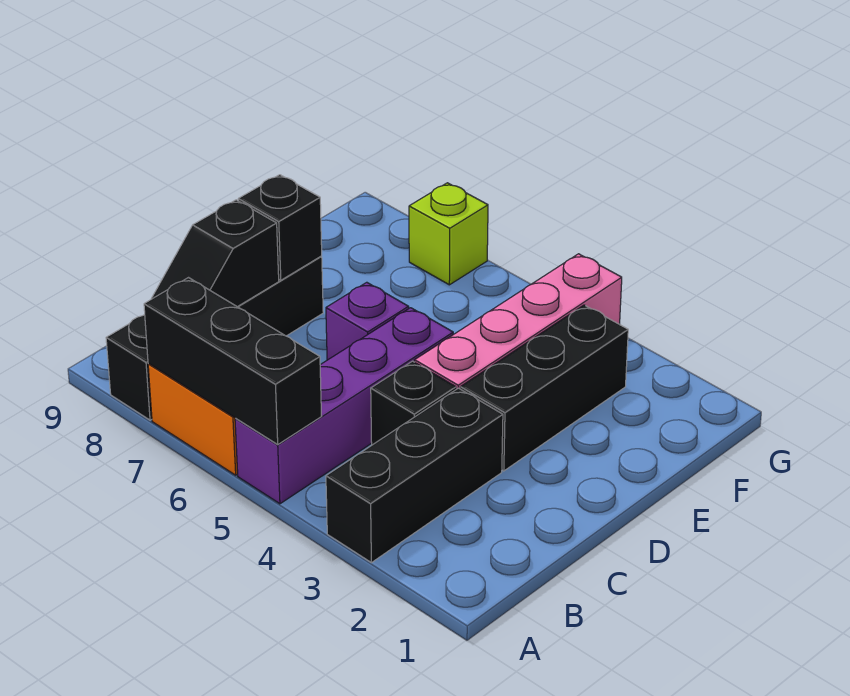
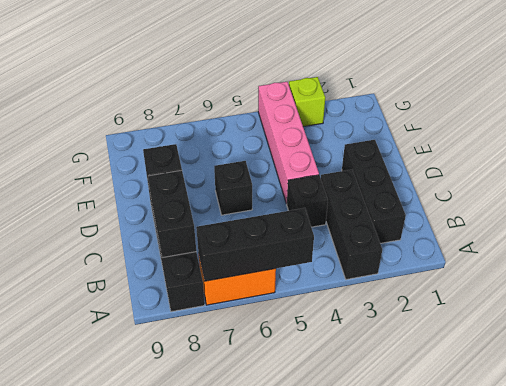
purple 1x4 brick [235,308,453,504] -> none
black 1x2 slope [151,200,279,307] -> black 1x2 brick [148,170,196,258]
black 1x3 brick [460,305,628,471] -> black 1x3 brick moved to [342,140,406,243]
purple 1x1 brick [326,282,409,360] -> black 1x1 brick [214,161,252,215]
lime 1x1 brick [409,183,488,285] -> lime 1x1 brick moved to [289,77,325,127]

